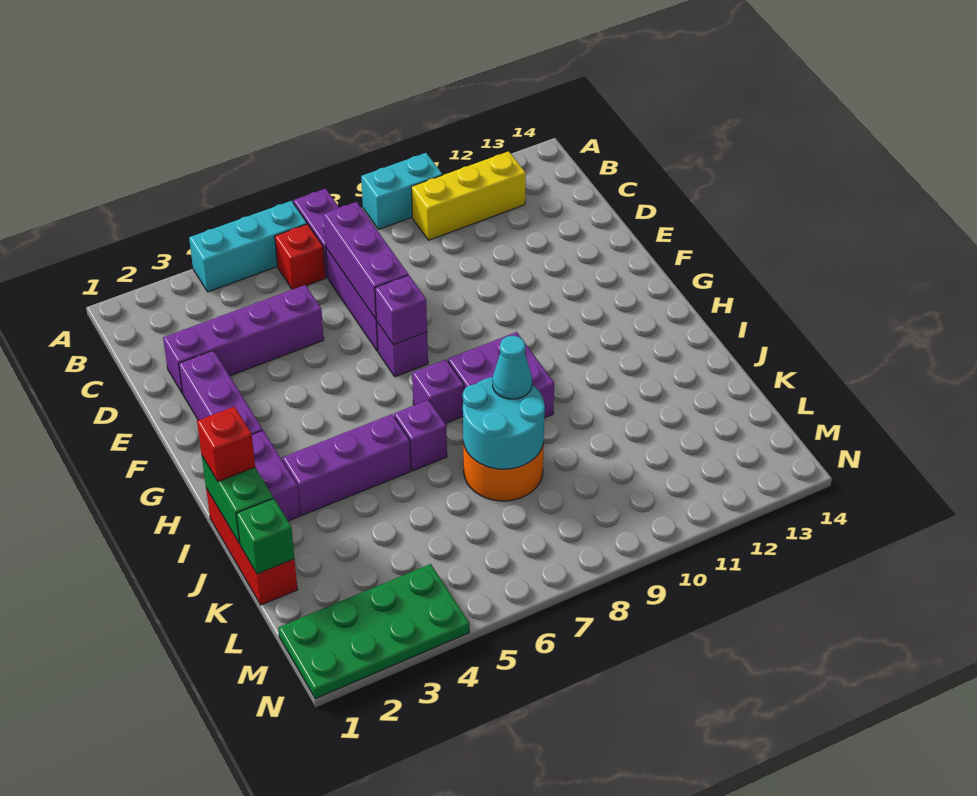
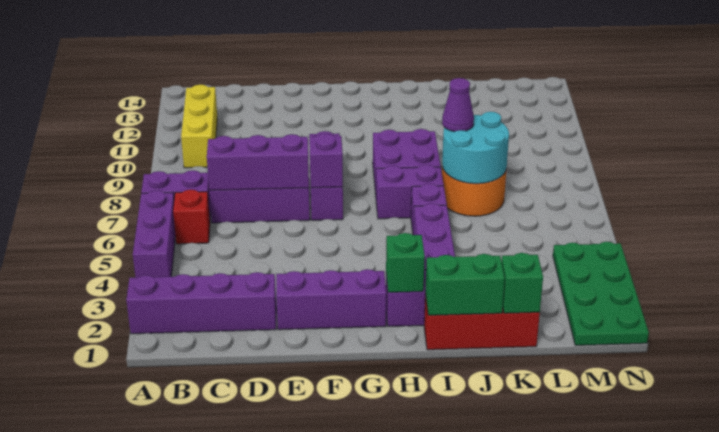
cyan 1x3 brick [189,201,307,292] -> purple 1x3 brick [133,190,176,278]
cyan 1x2 brick [361,153,442,229] -> none
purple 1x4 brick [163,285,324,394] -> purple 1x4 brick turned to [126,272,276,334]
purple 1x1 brick [377,322,428,377] -> purple 1x3 brick [309,131,343,220]
none -> green 1x1 brick [386,233,425,292]
purple 1x1 brick [412,360,464,423] -> purple 1x2 brick [376,165,444,219]
red 1x1 brick [197,407,255,482] -> none
cyan 1x1 cone [493,336,532,399] -> purple 1x1 cone [442,78,474,132]

